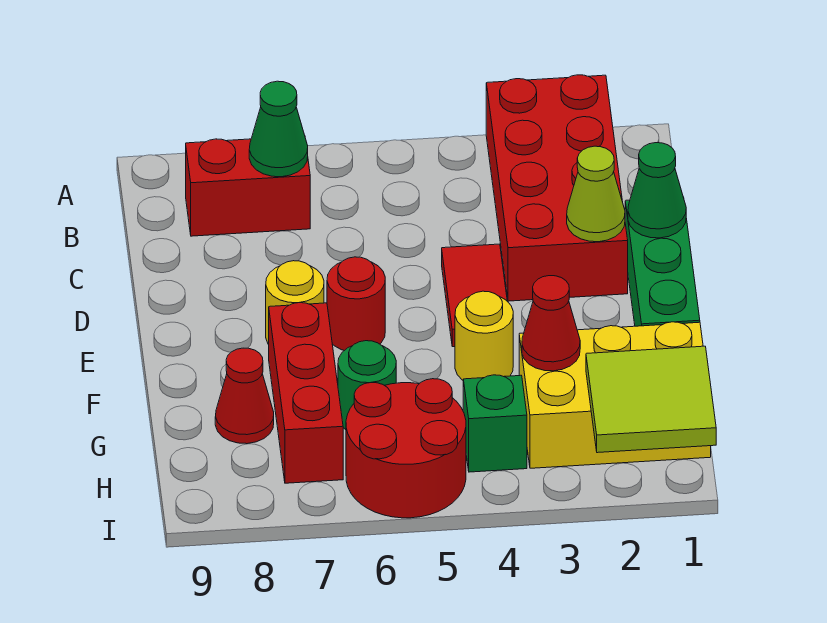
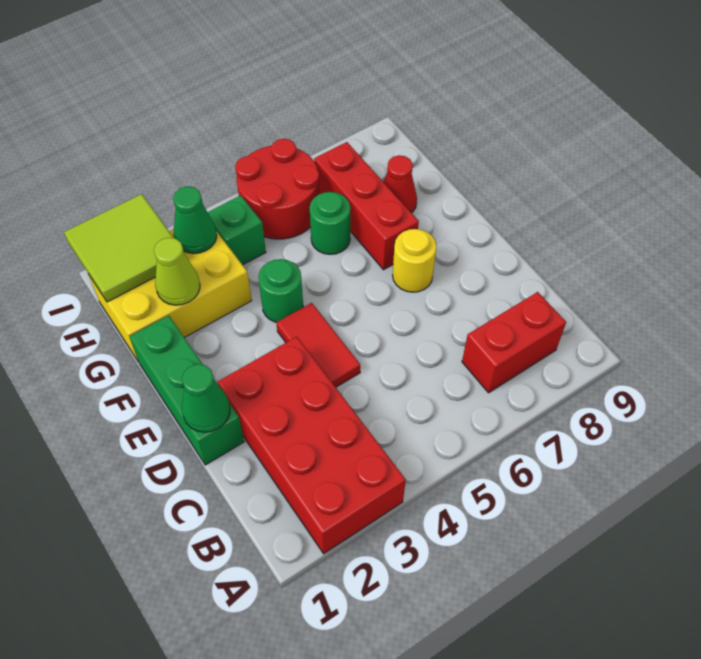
green 1x1 cone [249,81,308,177] -> green 1x1 cone moved to [173,186,217,254]
lime 1x1 cone [567,146,625,242] -> lime 1x1 cone moved to [154,238,200,305]
red 1x1 round brick [327,257,385,351] -> none
yellow 1x1 round brick [455,291,513,380] -> green 1x1 round brick [258,259,303,322]
red 1x1 cone [522,276,580,371] -> none

